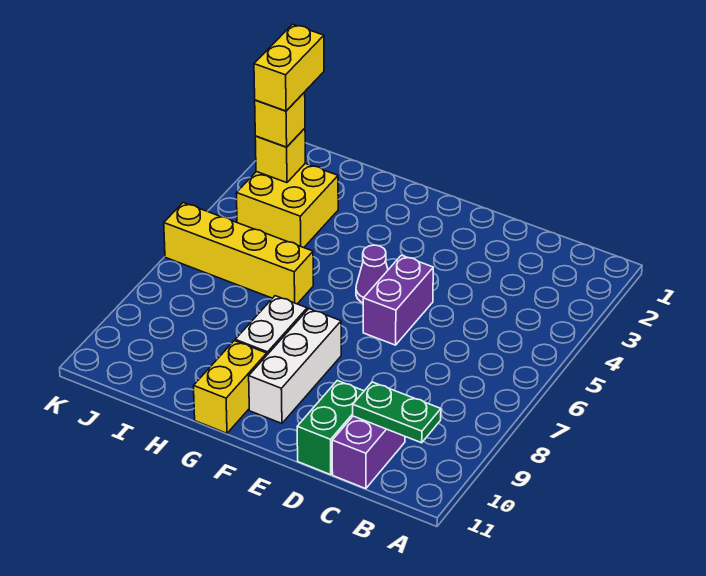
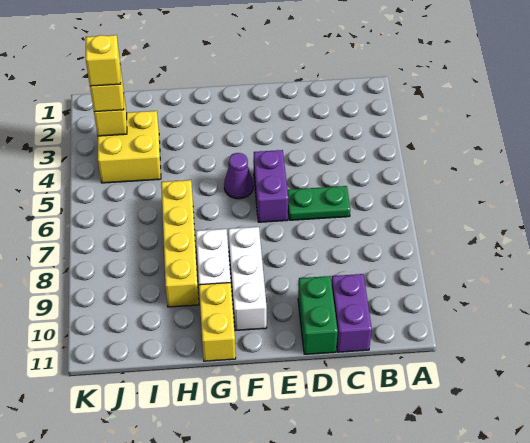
green 1x2 plate [353,382,441,443] -> green 1x2 plate moved to [287,186,350,220]
yellow 1x4 brick [164,203,313,304] -> yellow 1x4 brick turned to [161,180,199,307]
yellow 1x2 brick [254,24,324,111] -> yellow 1x1 brick [86,35,121,86]

